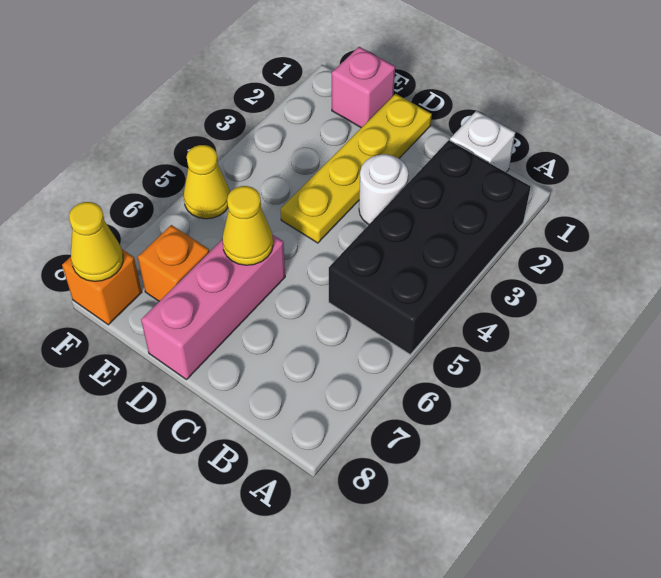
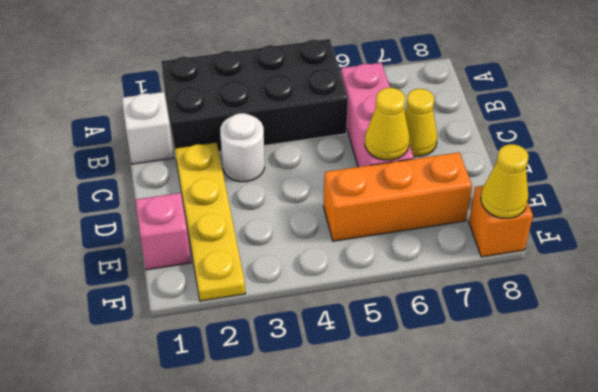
yellow 1x4 plate [280,94,432,243] -> yellow 1x4 plate turned to [175,142,246,301]
pink 1x3 brick [141,235,285,380] -> pink 1x3 brick turned to [341,63,414,167]
orange 1x1 brick [138,225,209,301] -> orange 1x3 brick [324,152,472,241]
yellow 1x1 cone [184,145,230,219] -> yellow 1x1 cone moved to [405,89,437,157]

